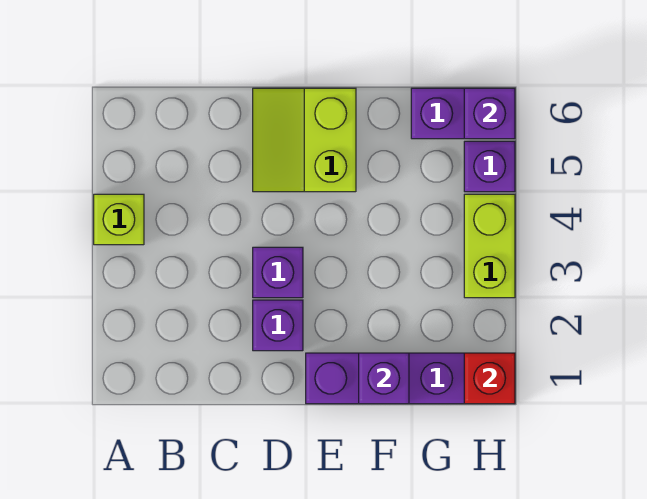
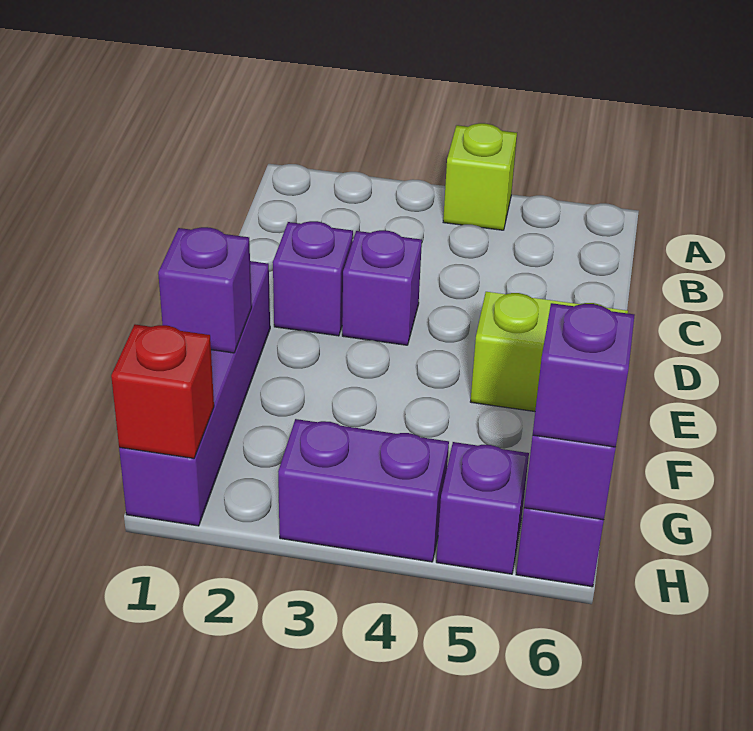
lime 1x2 brick [464,194,515,298] -> purple 1x2 brick [278,419,449,562]
none -> purple 1x1 brick [533,303,635,447]

